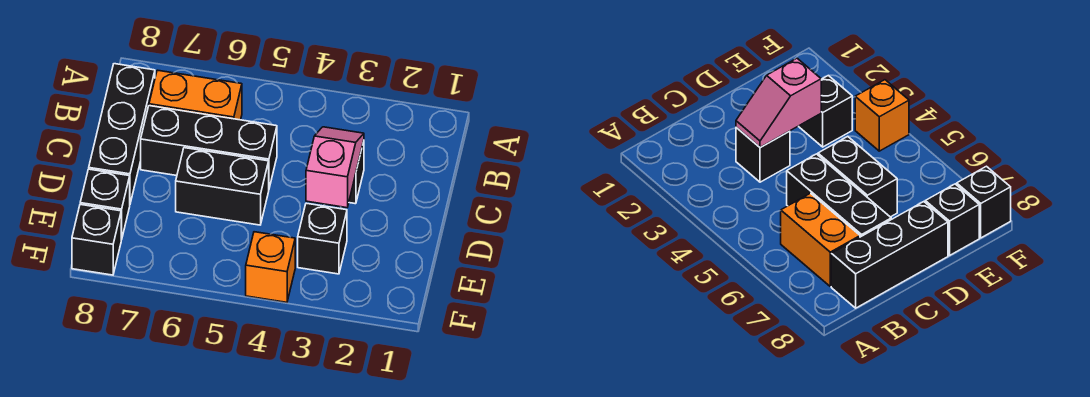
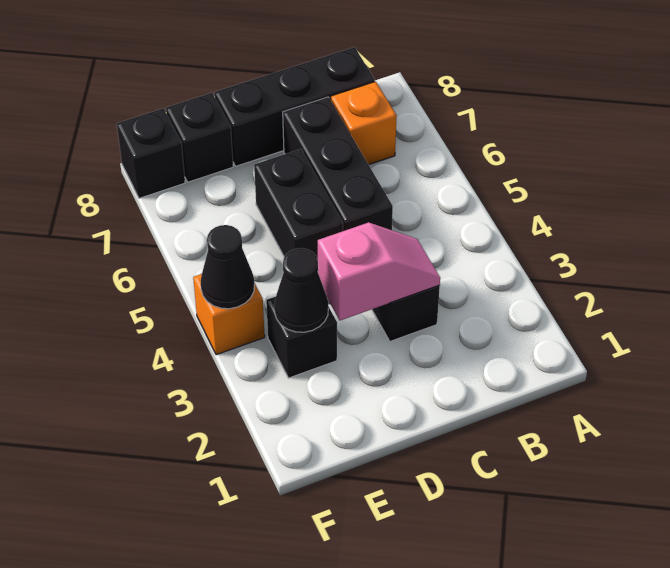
orange 1x2 brick [149,70,242,120] -> orange 1x1 brick [331,82,397,165]
none -> black 1x1 cone [274,248,328,332]
none -> black 1x1 cone [201,225,254,309]

